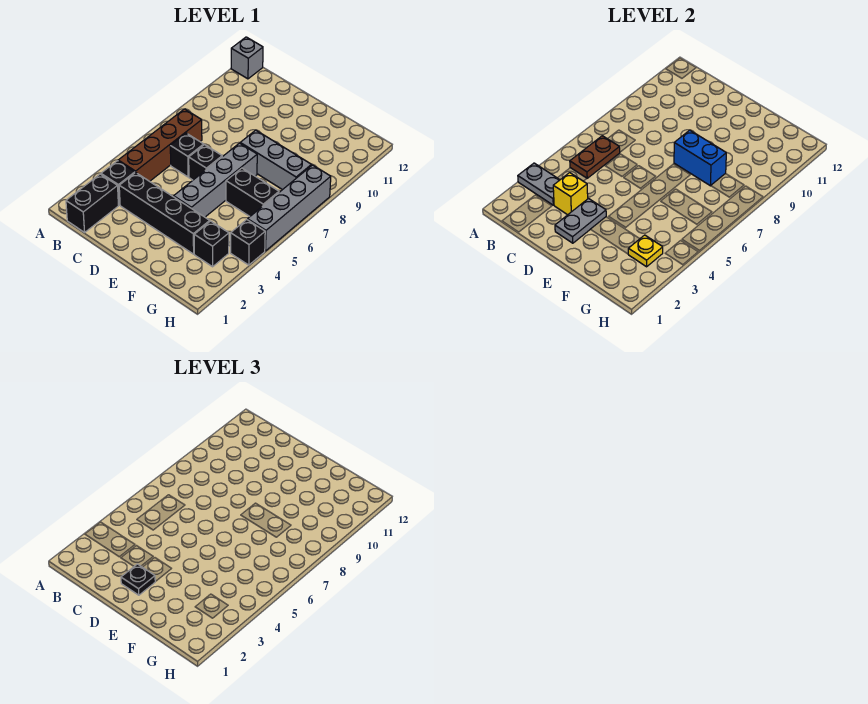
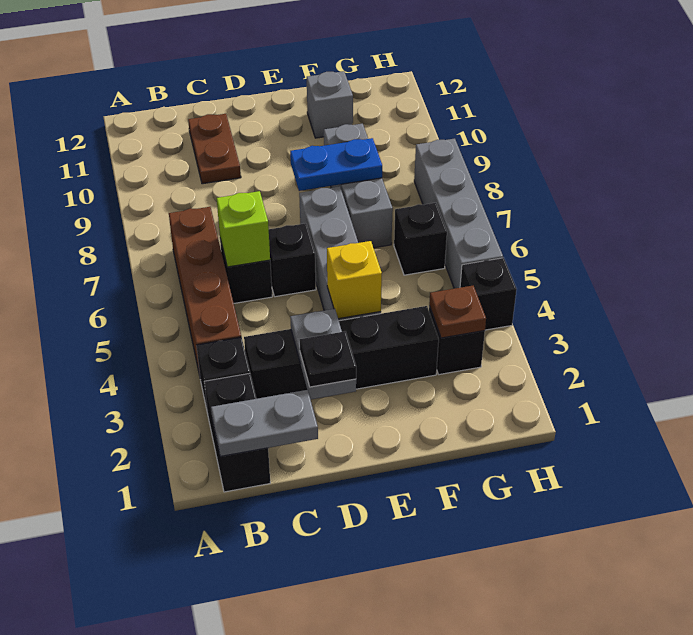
grey 1x2 plate [518,163,560,205] -> grey 1x2 plate moved to [211,390,318,456]
grey 1x1 brick [231,37,263,79] -> grey 1x1 brick moved to [307,71,353,138]
brown 1x2 plate [570,136,620,178] -> brown 1x2 plate moved to [188,114,241,184]
yellow 1x1 brick [553,173,588,215] -> yellow 1x1 brick moved to [327,241,382,319]
none -> lime 1x1 brick [217,191,270,267]
grey 1x3 brick [240,130,311,190] -> grey 1x3 brick turned to [324,124,393,248]
blue 1x2 brick [674,130,726,186] -> blue 1x2 plate [290,138,382,191]
black 1x2 brick [226,168,279,216] -> black 1x1 brick [394,203,447,275]
yellow 1x1 plate [628,235,663,267] -> brown 1x1 plate [429,286,486,338]

